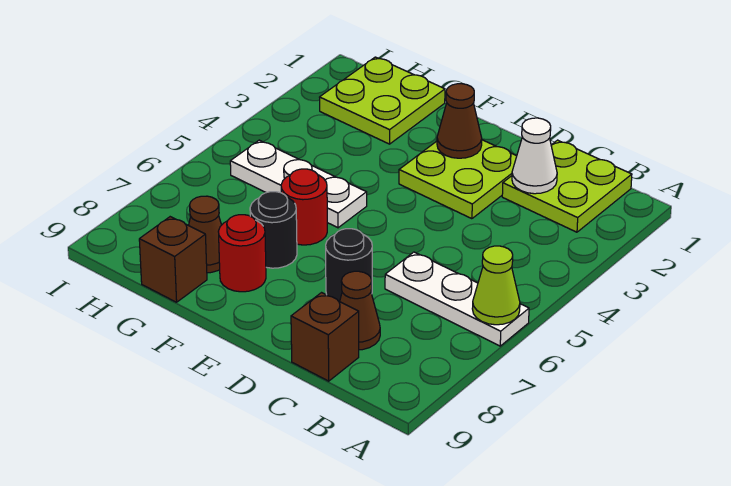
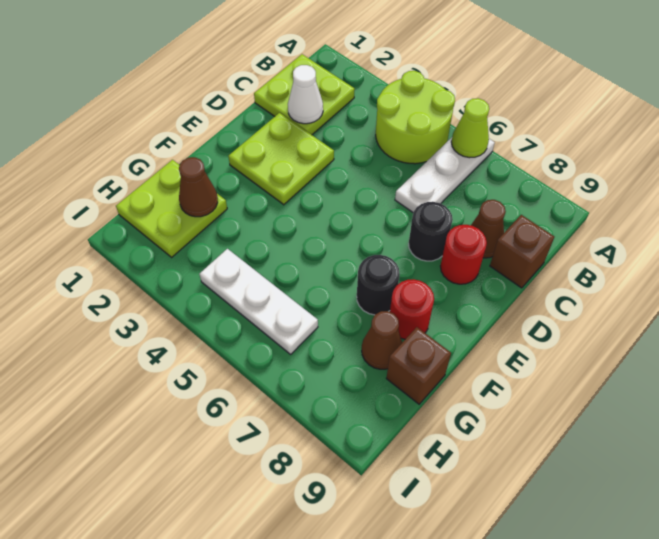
none -> lime 2x2 round brick [376,71,455,164]
brown 1x1 cone [437,84,482,158] -> brown 1x1 cone moved to [179,157,218,217]
white 1x3 plate [230,140,367,228] -> white 1x3 plate turned to [199,249,318,354]
red 1x1 round brick [281,169,327,245] -> red 1x1 round brick moved to [440,225,487,284]

